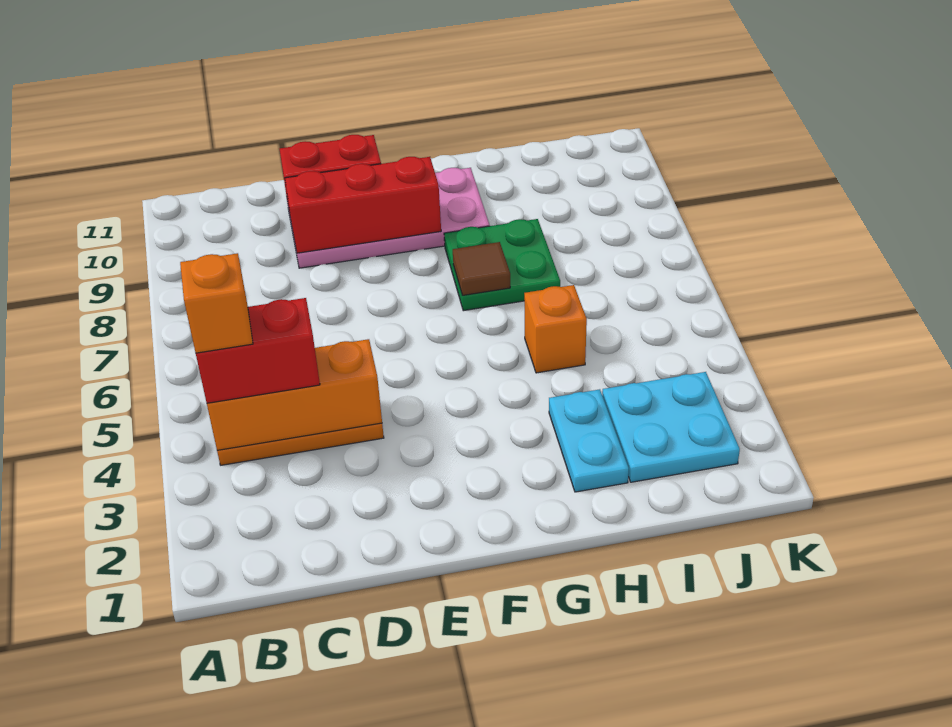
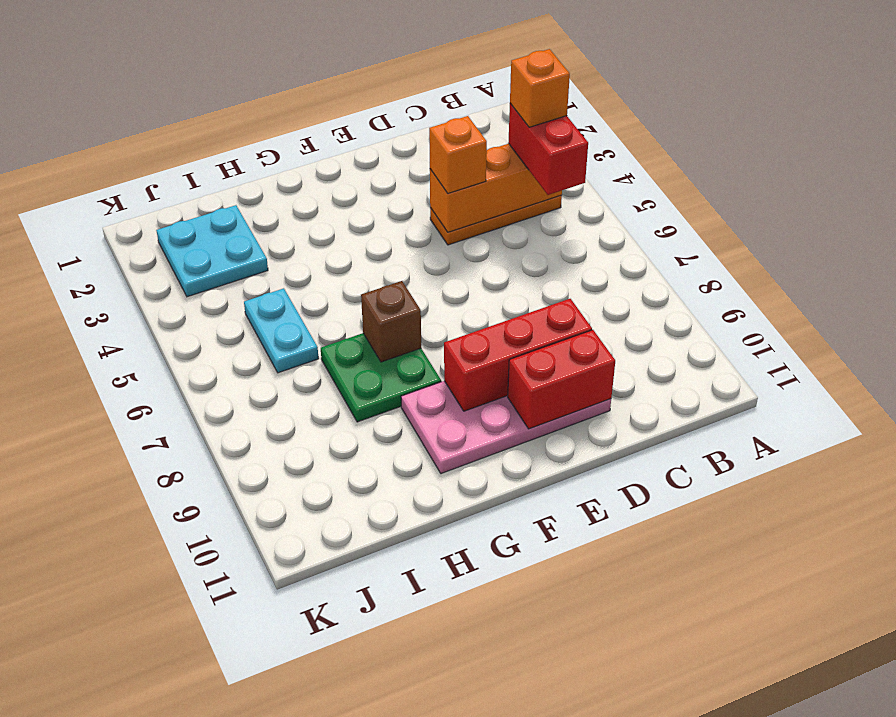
red 1x2 brick [196,298,320,403] -> red 1x2 brick turned to [508,103,588,195]
brown 1x1 tile [453,242,510,296] -> brown 1x1 brick [361,281,421,362]
cyan 1x2 plate [549,389,629,492] -> cyan 1x2 plate moved to [244,288,319,373]
orange 1x1 brick [524,285,587,373] -> orange 1x1 brick moved to [429,116,487,194]

